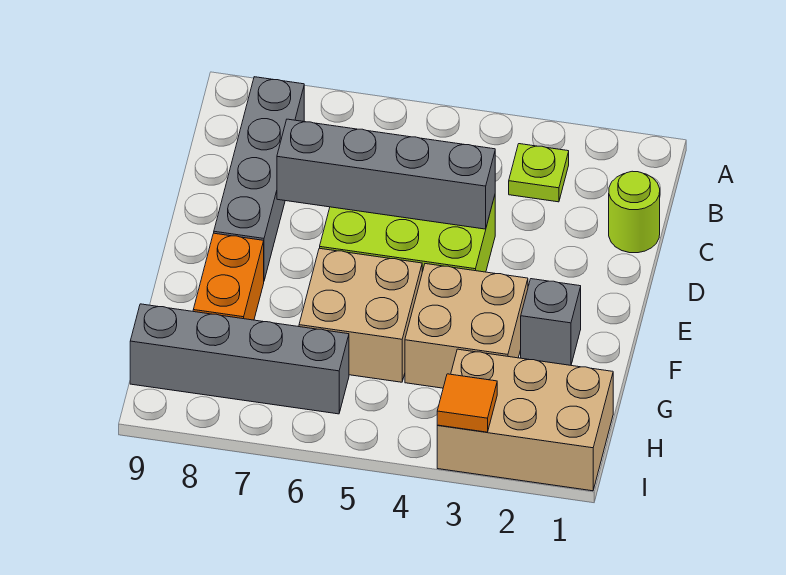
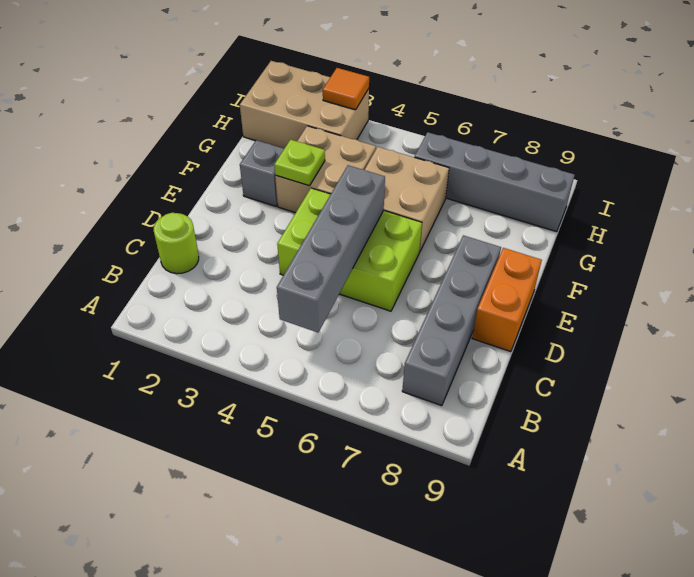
lime 1x1 plate [509,144,569,202] -> lime 1x1 plate moved to [274,140,325,186]
grey 1x4 brick [277,119,495,229] -> grey 1x4 brick turned to [277,165,385,332]
orange 1x2 brick [193,233,264,320] -> orange 1x2 brick moved to [472,248,542,352]

